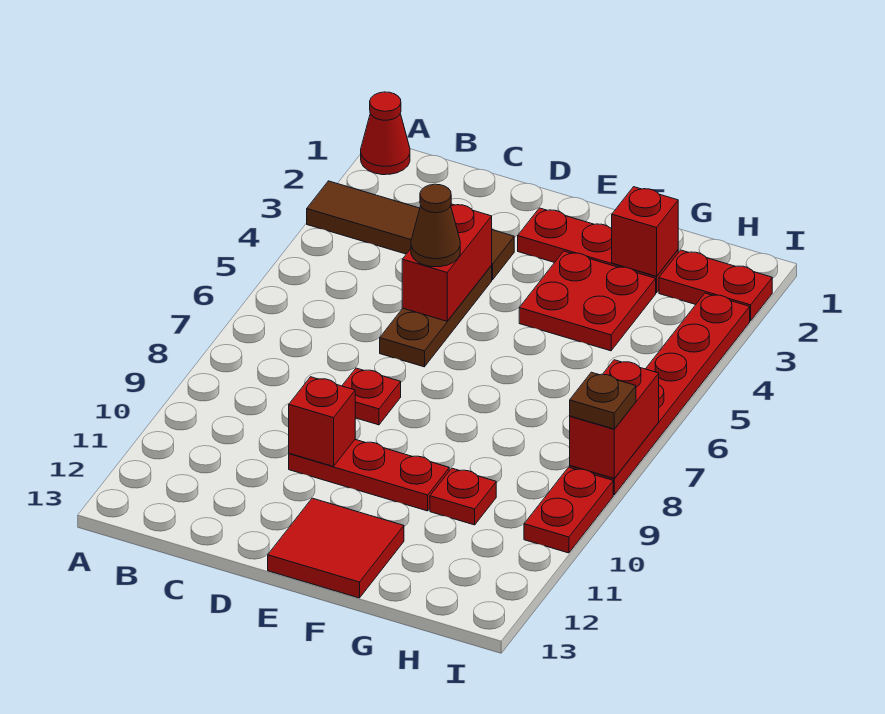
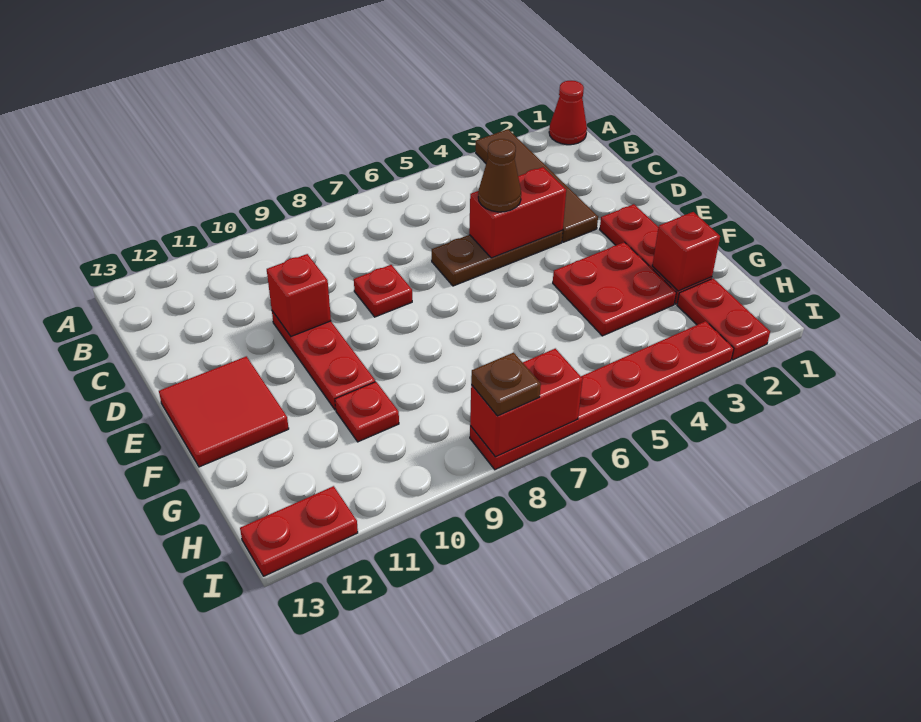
red 1x2 plate [524,467,613,553] -> red 1x2 plate moved to [240,486,358,576]

